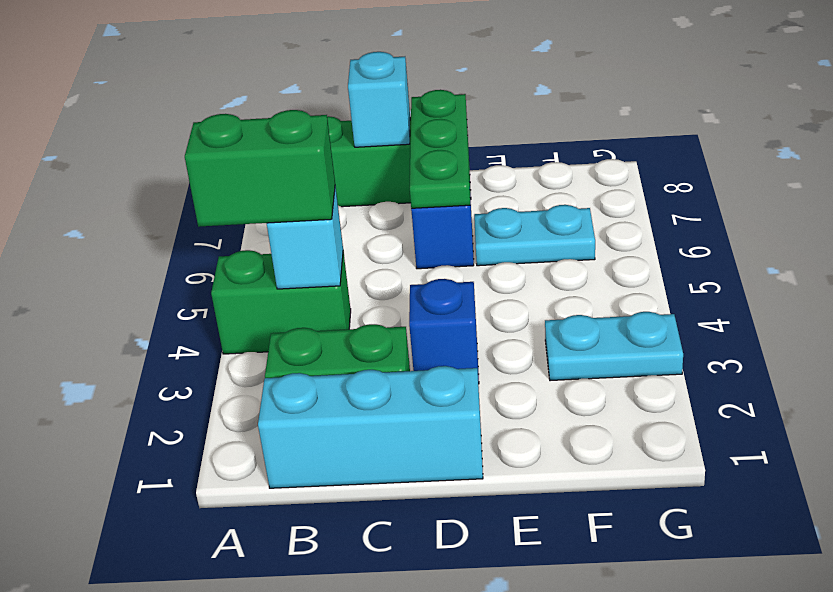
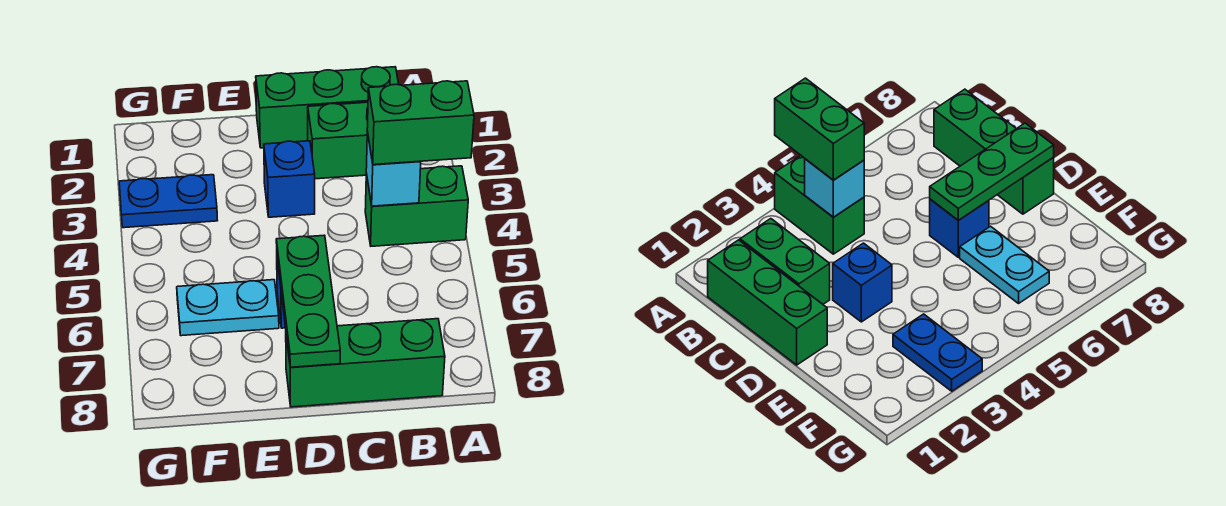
cyan 1x3 brick [258,366,483,488] -> green 1x3 brick [256,67,399,148]
cyan 1x1 brick [348,52,410,147] -> none
cyan 1x2 plate [545,312,683,381] -> blue 1x2 plate [119,175,218,228]

